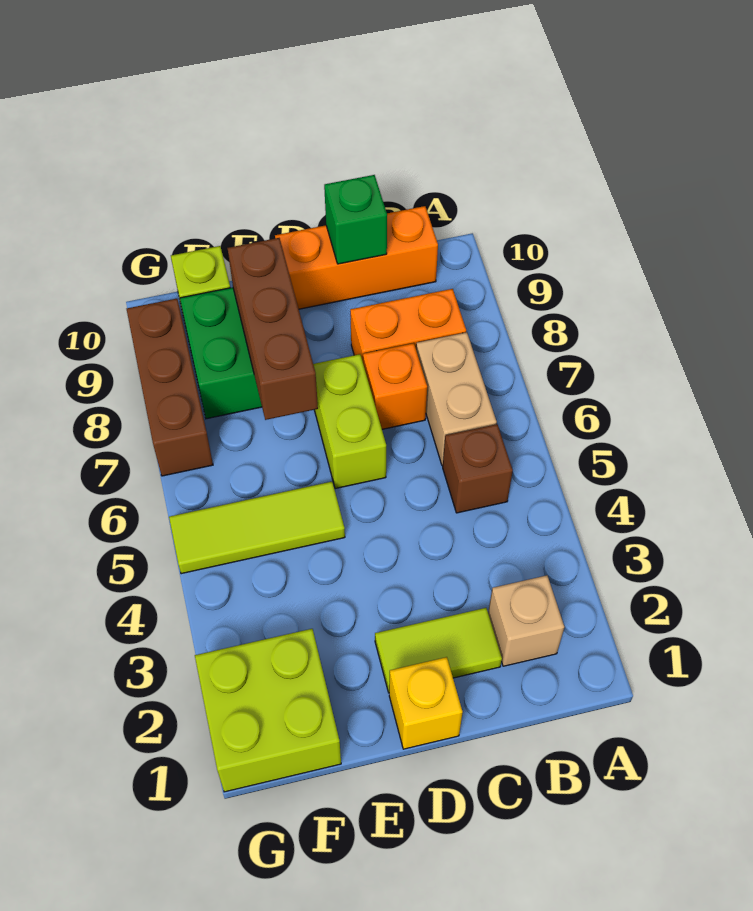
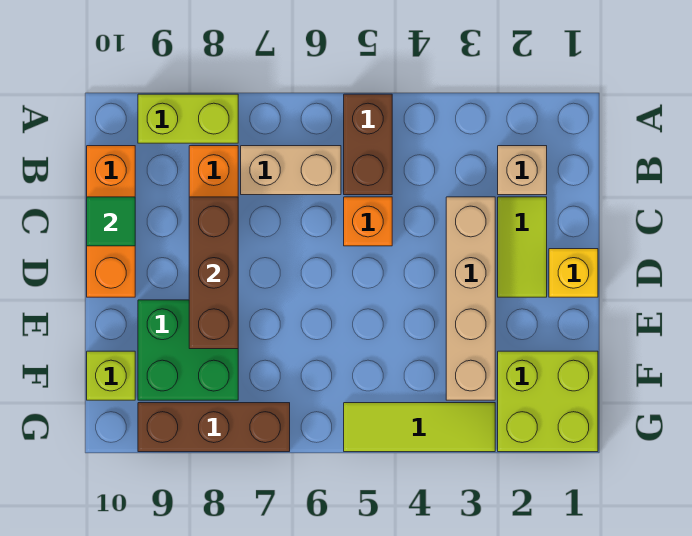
brown 1x1 brick [443,424,513,513] -> brown 1x2 brick [344,94,392,195]
none -> tan 1x4 brick [446,197,495,400]
orange 1x1 brick [363,343,427,429] -> orange 1x1 brick moved to [344,197,392,246]
green 1x1 brick [324,175,387,264] -> green 1x1 tile [87,197,135,246]
lime 1x2 brick [313,354,386,489] -> lime 1x2 brick moved to [138,94,238,143]
lime 1x3 tile [169,482,345,574] -> lime 1x3 tile turned to [344,403,495,452]
brown 1x3 brick [227,238,318,420] -> brown 1x3 brick turned to [189,197,238,349]

